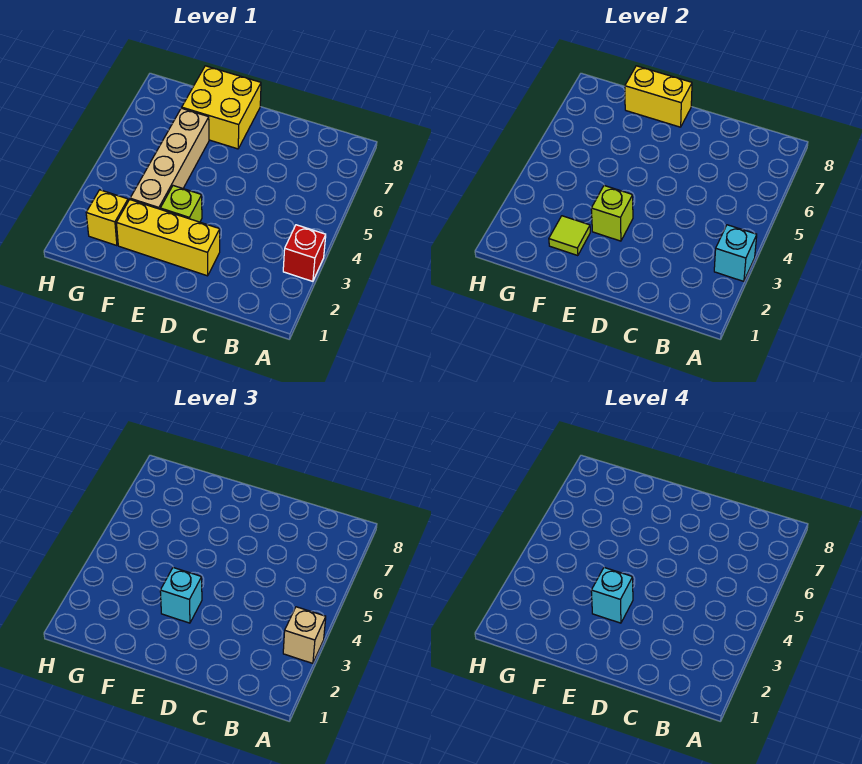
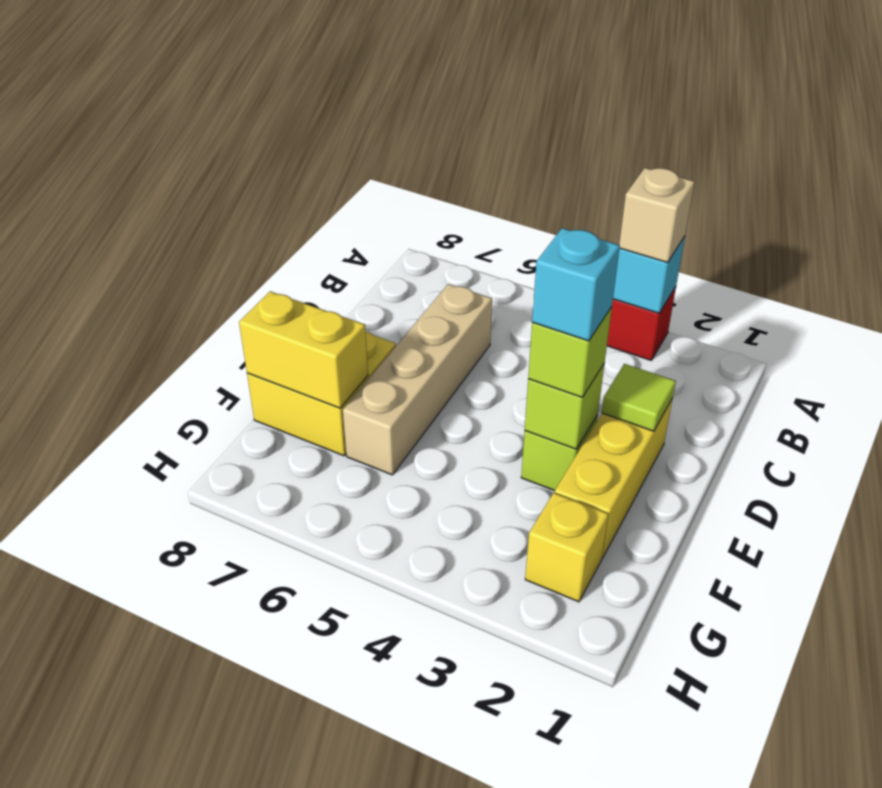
cyan 1x1 brick [160,568,202,623] -> lime 1x1 brick [528,307,612,397]
yellow 1x2 brick [625,66,692,127] -> yellow 1x2 brick turned to [239,291,368,408]
lime 1x1 tile [549,216,590,256] -> lime 1x1 tile moved to [602,364,676,431]
tan 1x4 brick [130,108,209,209] -> tan 1x4 brick turned to [343,284,492,475]

